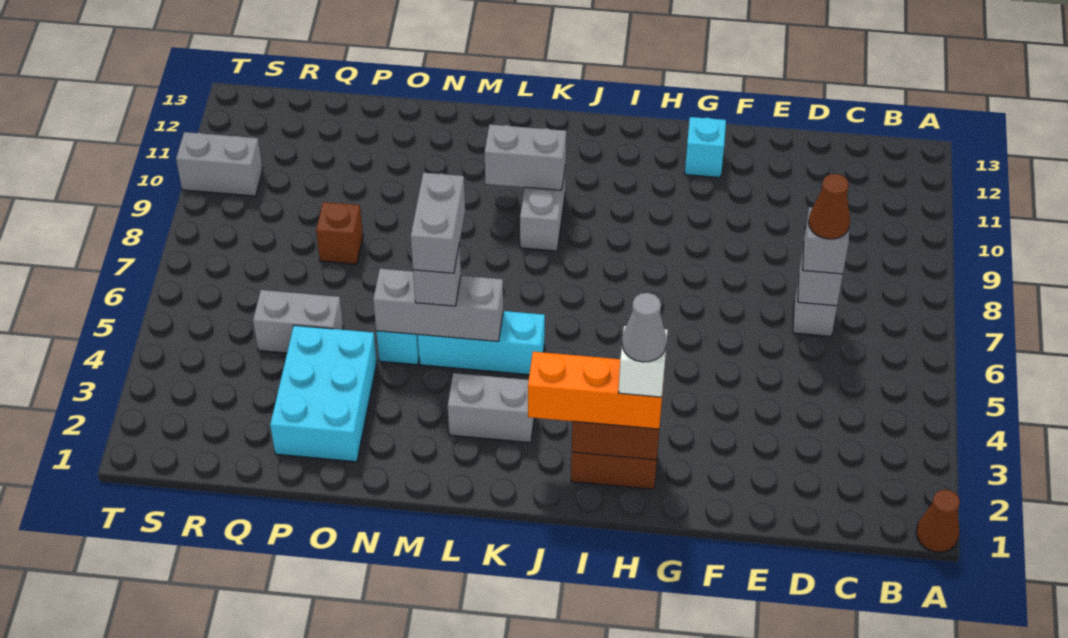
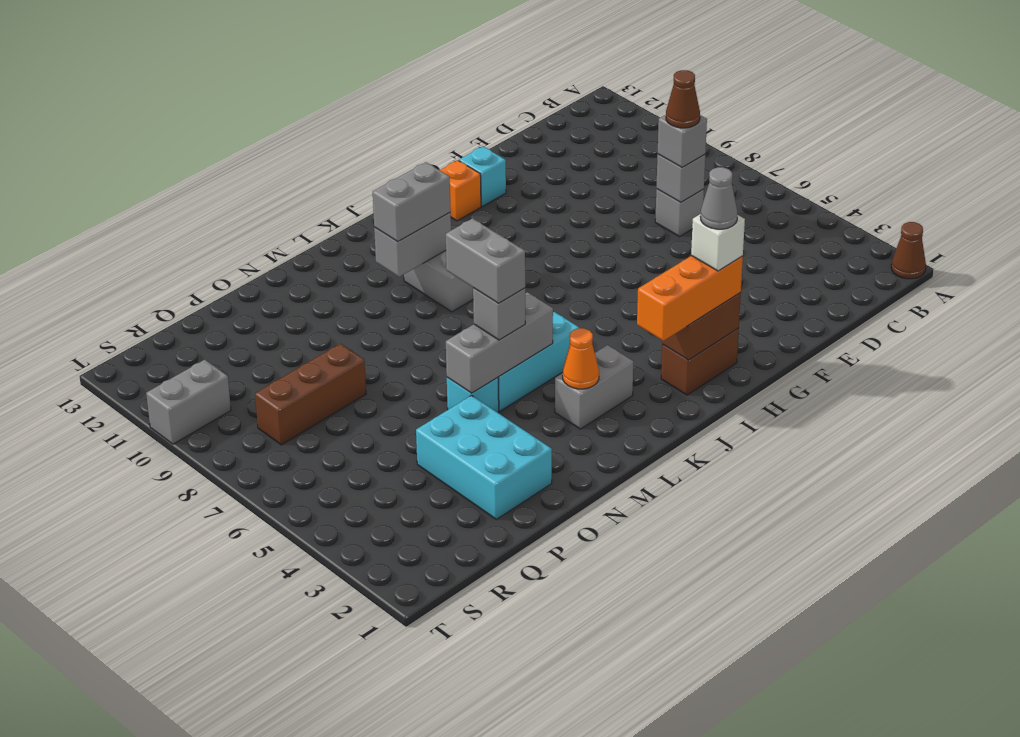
none -> orange 1x1 brick [440,160,481,221]
none -> orange 1x1 cone [563,328,599,389]
grey 1x2 brick [253,290,343,353] -> grey 1x2 brick moved to [373,162,451,242]
brown 1x1 brick [316,202,363,264] -> brown 1x3 brick [255,344,366,445]

